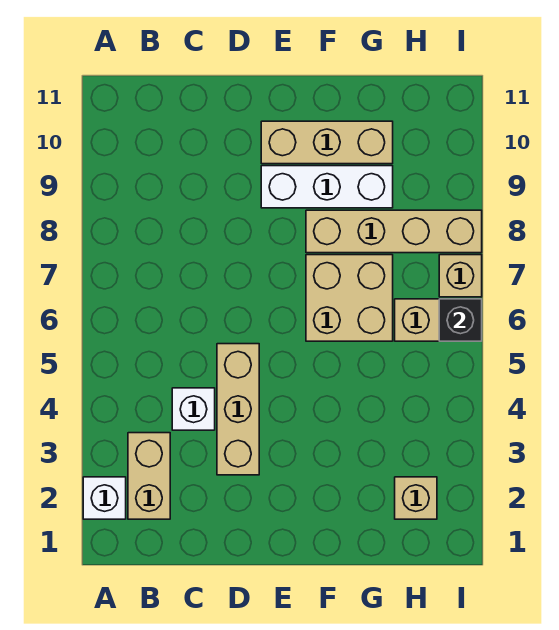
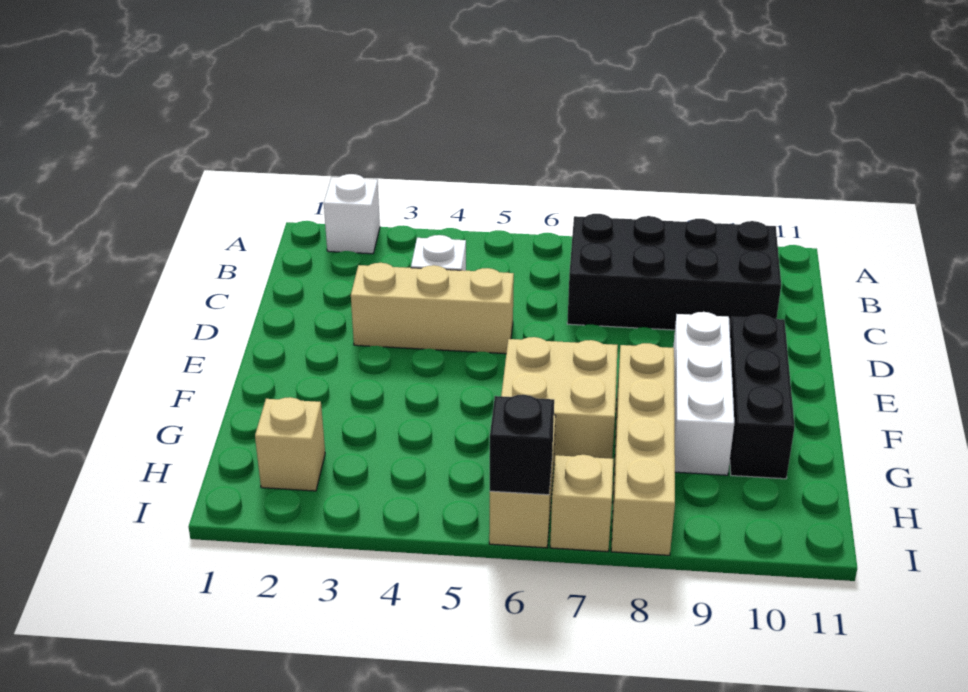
tan 1x2 brick [128,433,170,519] -> none
none -> black 2x4 brick [567,214,781,330]
tan 1x3 brick [261,121,393,164] -> black 1x3 brick [730,315,795,479]

